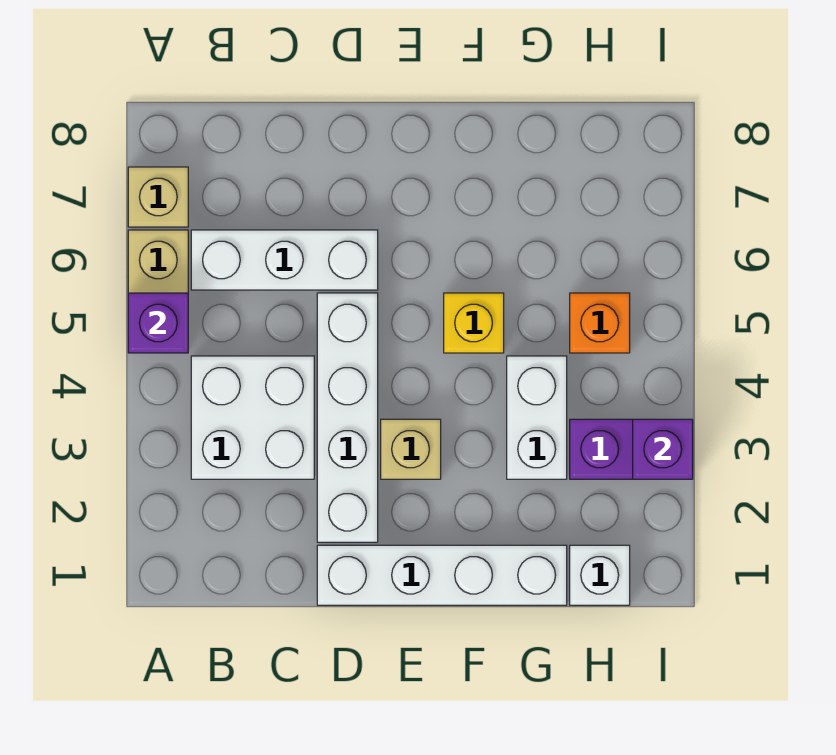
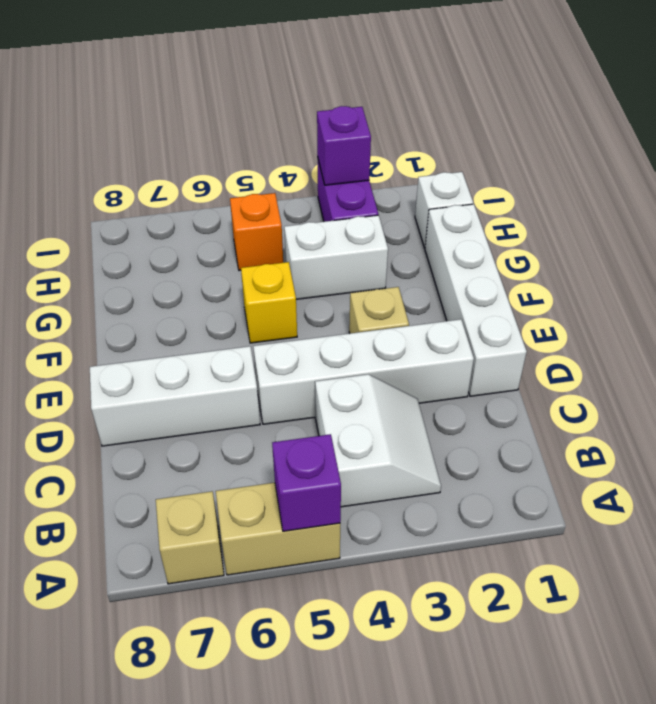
white 2x2 brick [191,356,314,479] -> white 2x2 slope [315,374,441,507]
white 1x3 brick [191,230,378,290] -> white 1x3 brick turned to [90,346,260,446]

